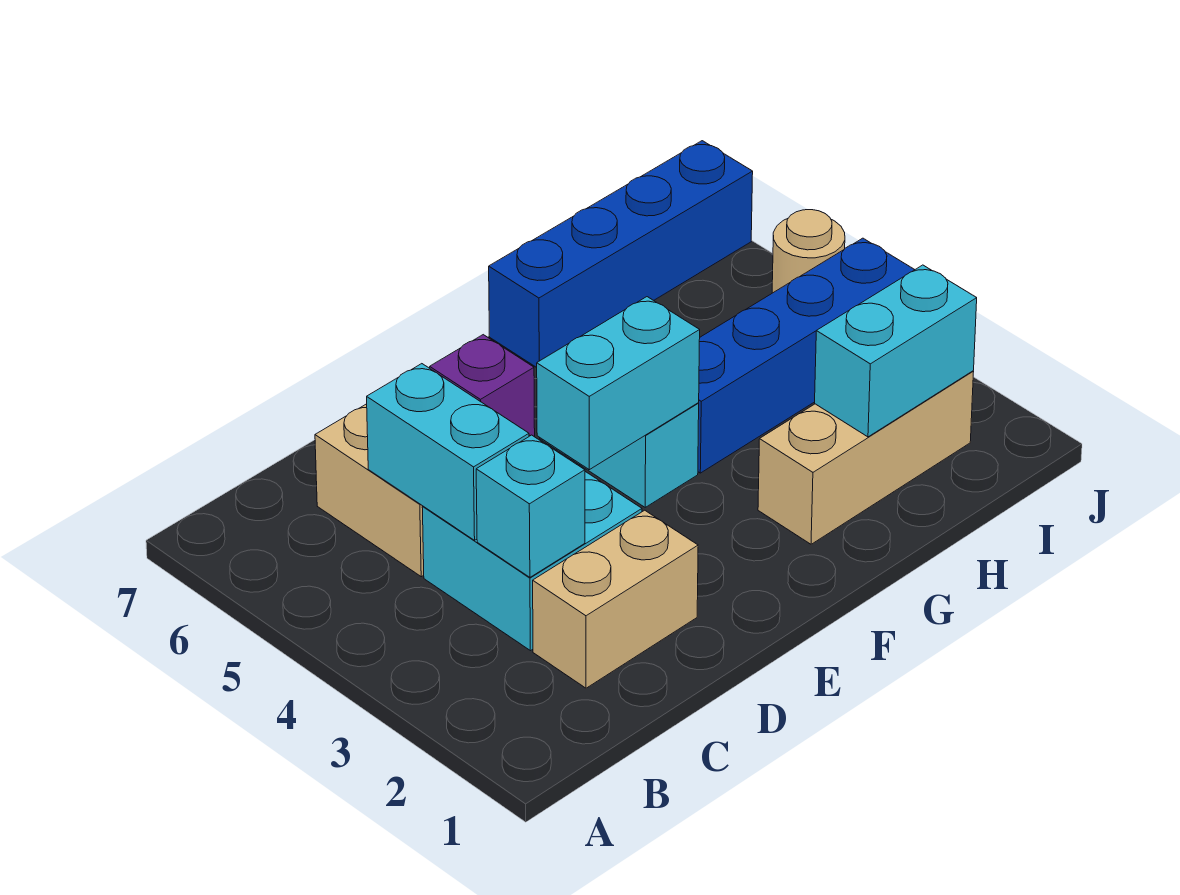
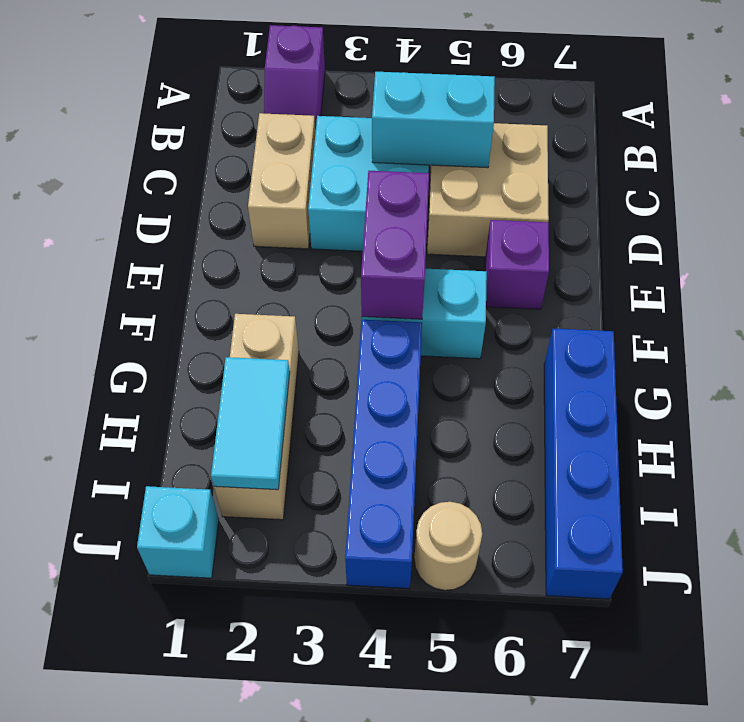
none -> purple 1x2 slope [264,25,325,133]
cyan 1x1 brick [476,435,585,577] -> cyan 1x1 brick moved to [137,486,219,578]
cyan 1x2 brick [537,297,700,470] -> purple 1x2 brick [361,171,429,319]
cyan 1x2 brick [815,265,977,437] -> cyan 1x2 tile [211,357,290,490]

